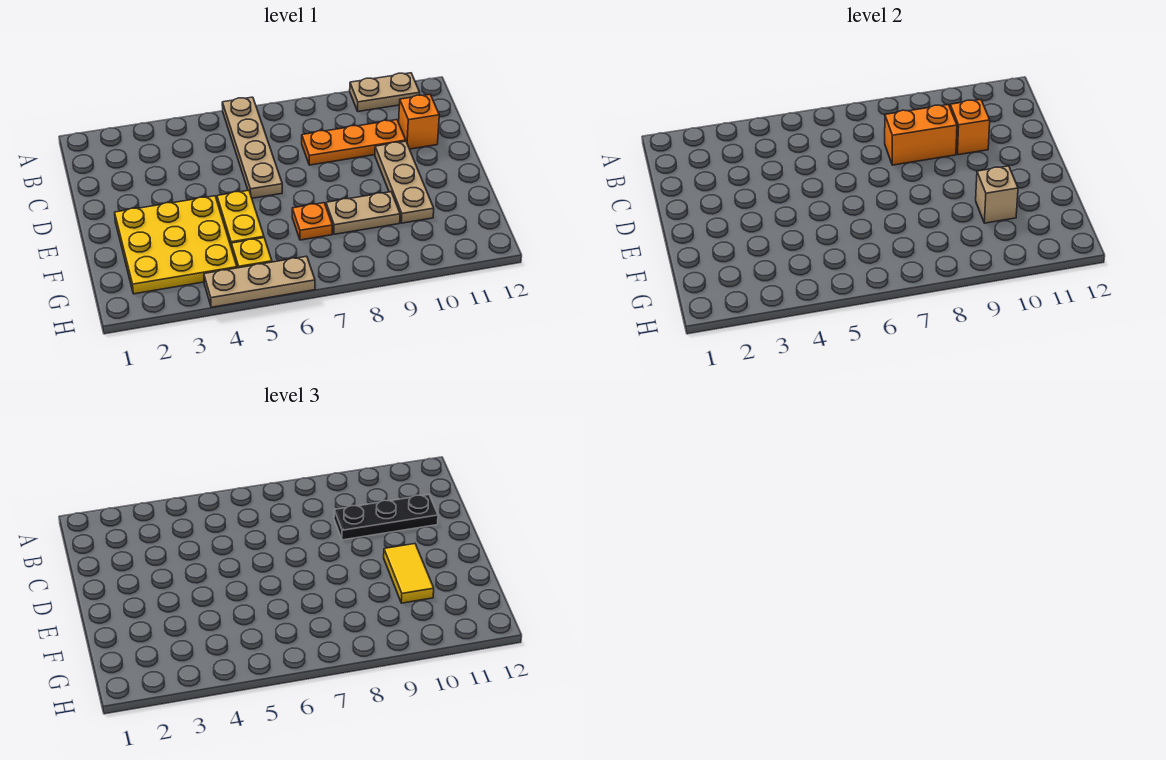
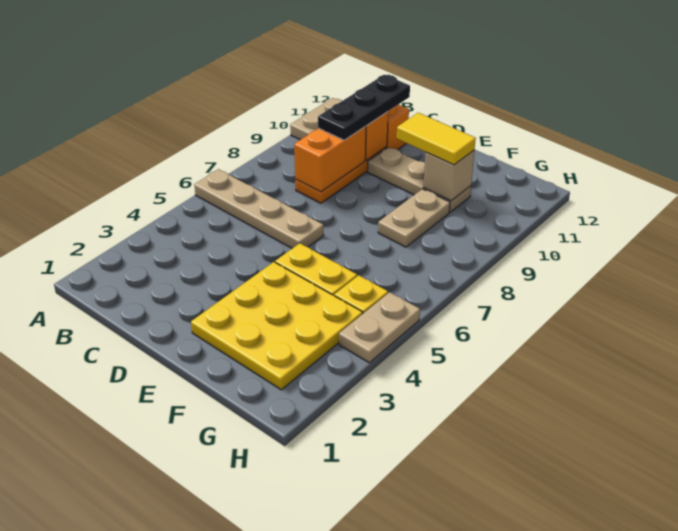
orange 1x1 plate [292,203,332,240] -> none
tan 1x3 plate [204,256,315,307] -> tan 1x2 plate [339,292,420,363]

